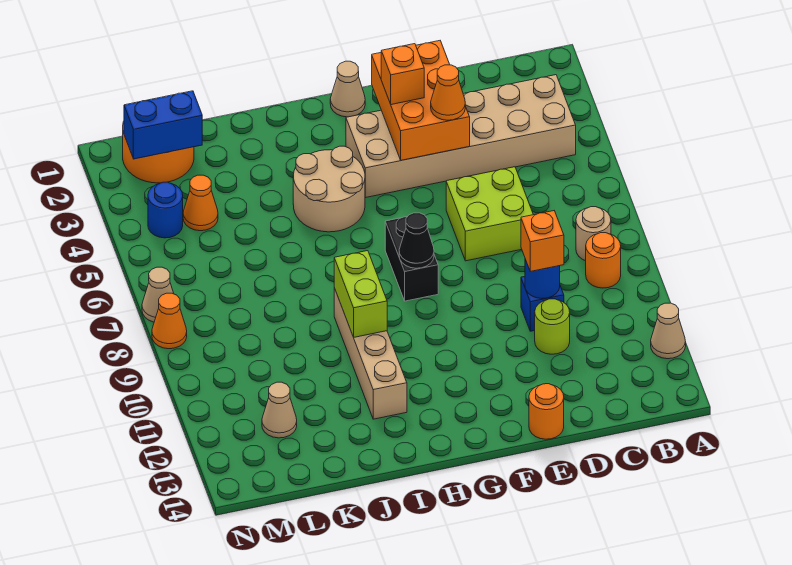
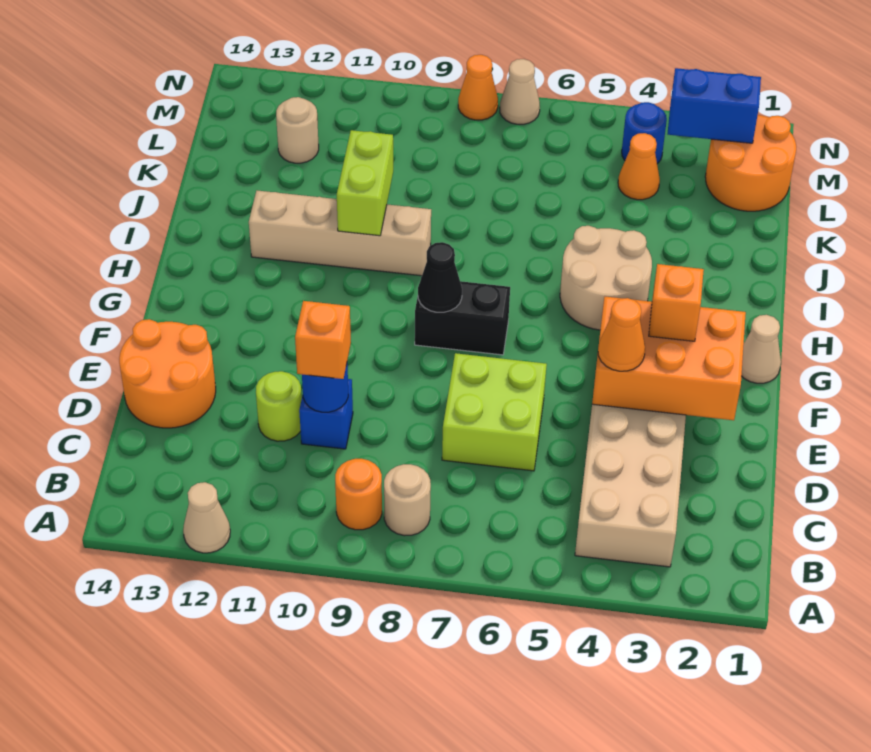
orange 1x1 round brick [529,384,564,439] -> orange 2x2 round brick [119,319,216,428]
lime 1x2 brick [334,251,387,337] -> lime 1x2 brick turned to [337,130,393,236]
blue 1x2 brick [124,91,202,159] -> blue 1x2 brick turned to [668,68,761,143]
tan 1x1 cone [262,382,297,438] -> tan 1x1 round brick [276,97,319,163]

